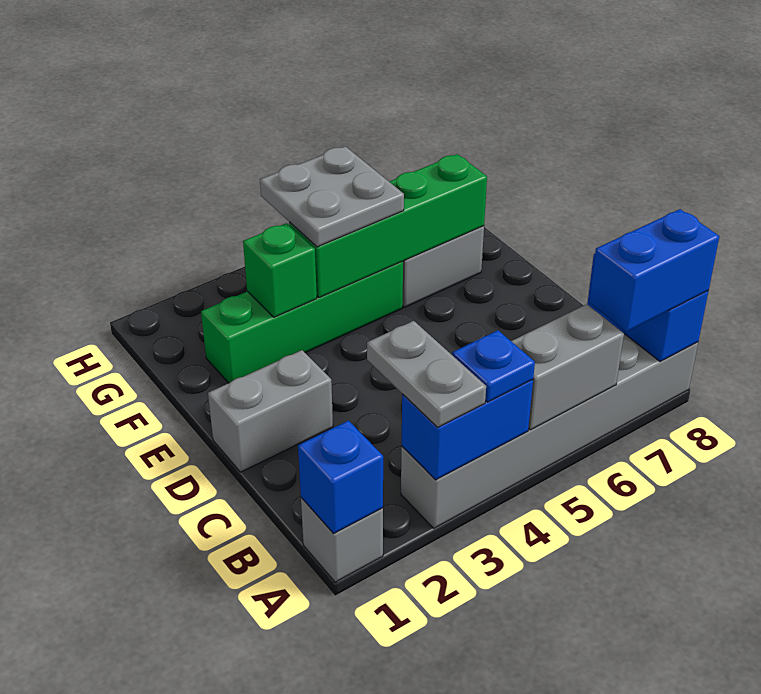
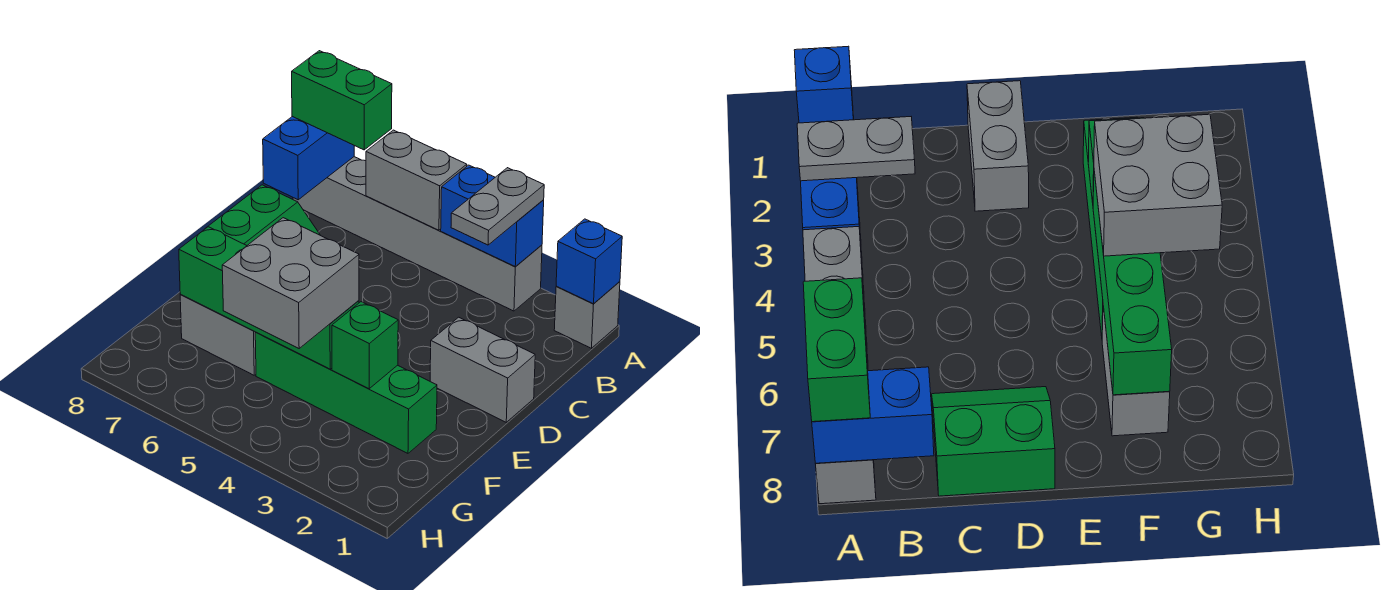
blue 1x1 plate [452,330,535,402] -> none
blue 1x2 brick [589,209,719,332] -> green 1x2 brick [292,51,392,150]
none -> green 2x2 slope [205,185,320,245]
grey 2x2 plate [260,146,404,247] -> grey 2x2 brick [222,218,359,348]

